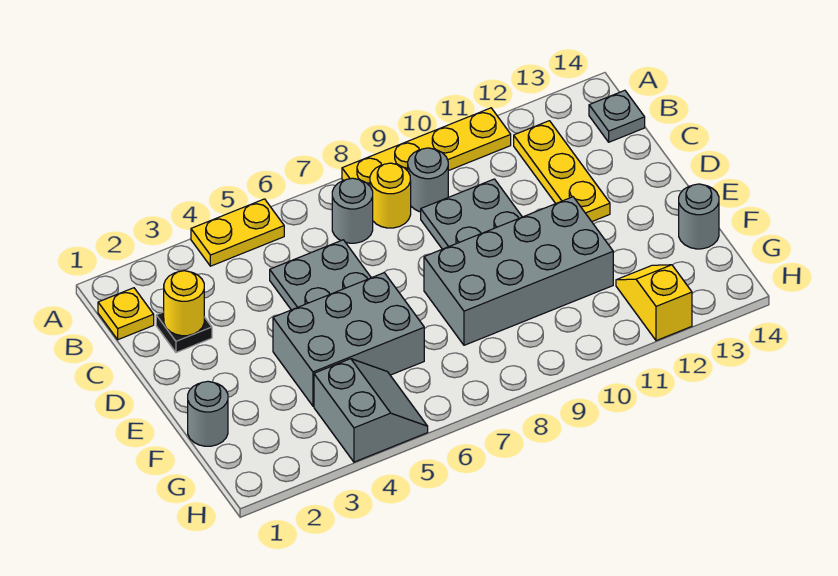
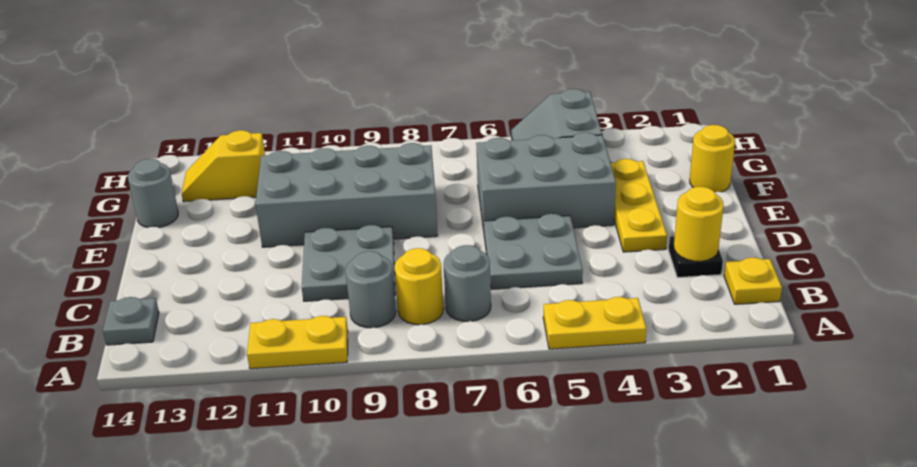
yellow 1x4 plate [342,108,511,186] -> yellow 1x2 plate [247,316,348,369]
yellow 1x3 plate [514,121,610,222] -> yellow 1x3 plate moved to [611,159,667,252]
grey 1x1 round brick [188,381,228,446] -> yellow 1x1 round brick [690,125,735,192]
yellow 1x2 slope [616,265,692,341] -> yellow 1x2 slope turned to [182,130,265,202]

